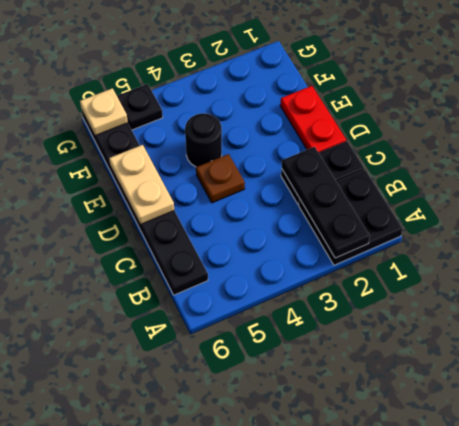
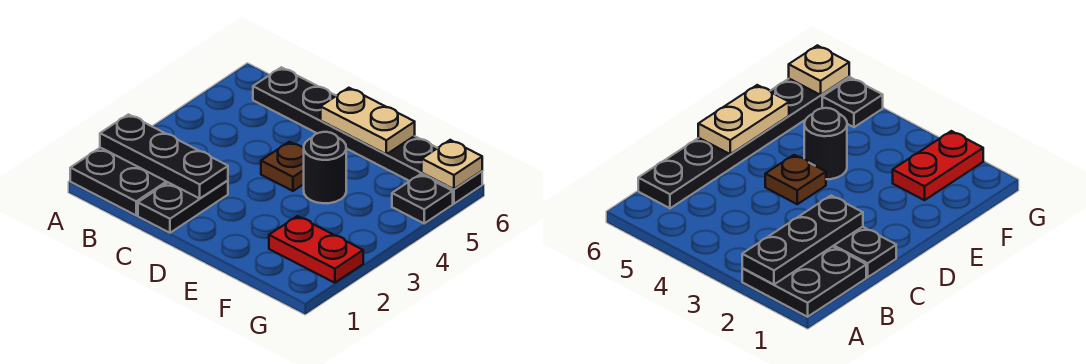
red 1x2 plate [280,86,346,153] -> red 1x2 plate moved to [269,216,363,283]

